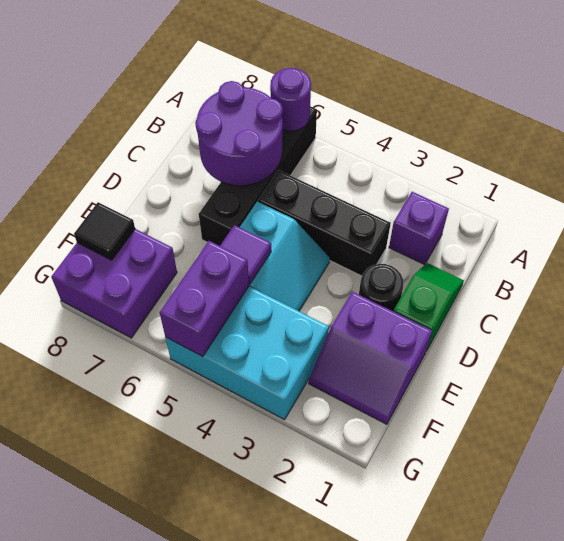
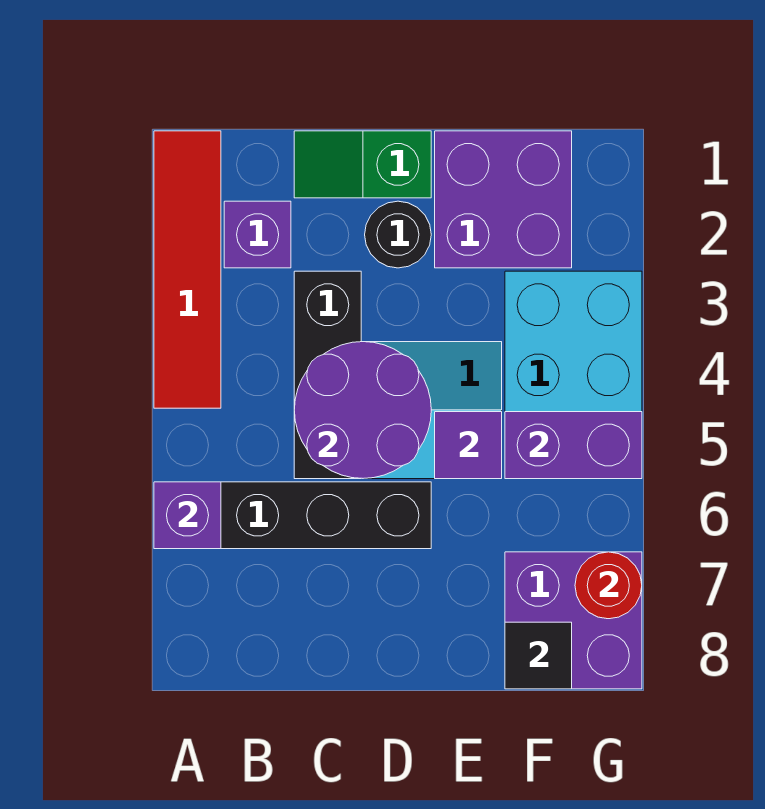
none -> red 1x4 tile [154,131,221,408]
purple 1x1 round brick [270,68,311,131] -> purple 1x1 brick [154,482,221,549]
purple 2x2 round brick [195,81,283,186] -> purple 2x2 round brick moved to [294,342,431,478]
purple 2x2 slope [309,292,432,424] -> purple 2x2 brick [435,131,572,268]
none -> red 1x1 round brick [575,552,642,619]

